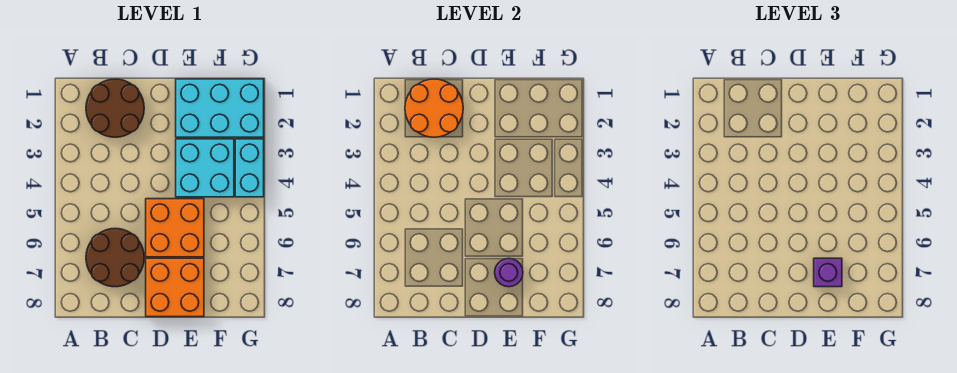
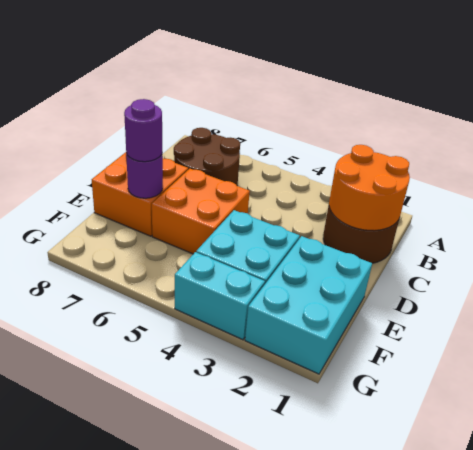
purple 1x1 brick [814,258,842,287] -> purple 1x1 round brick [124,99,162,162]

